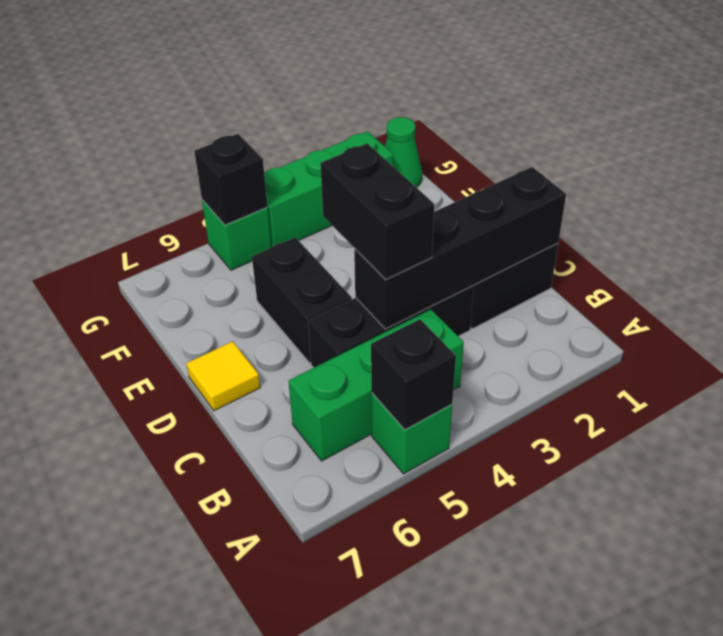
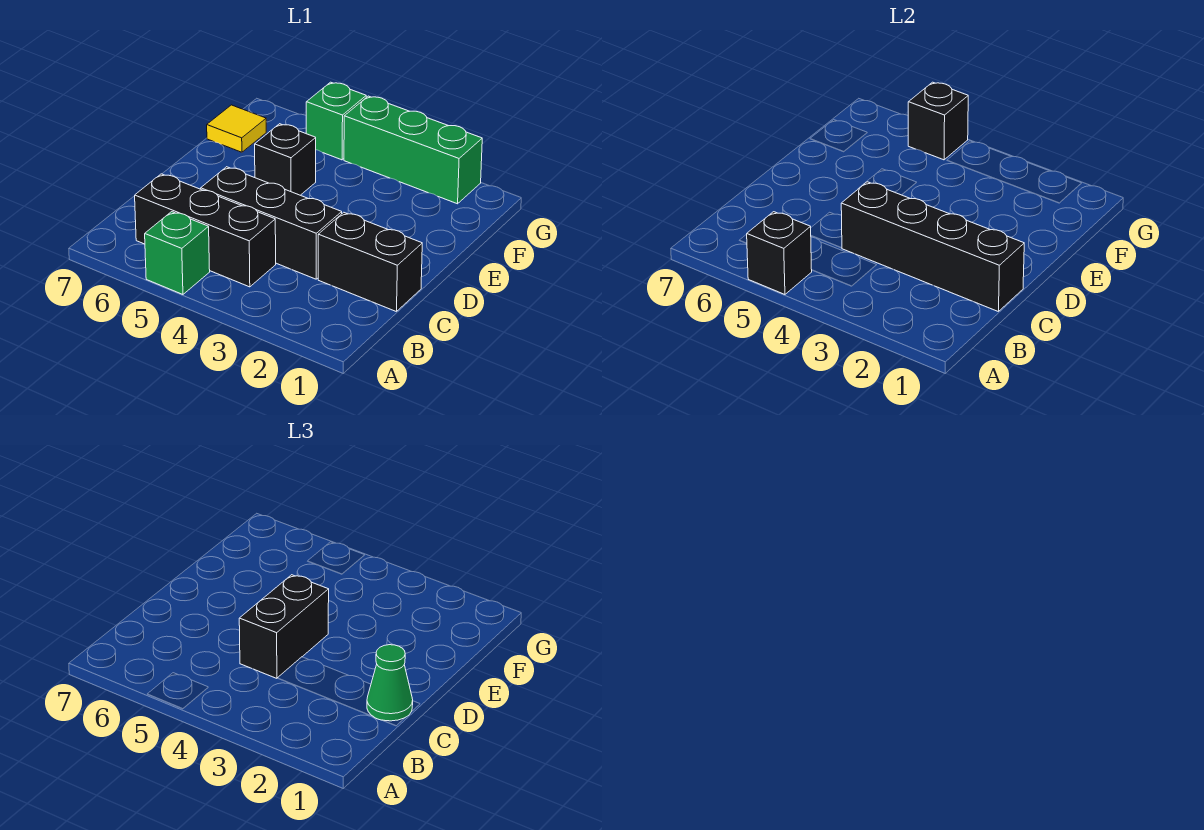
green 1x3 brick [289,309,464,461] -> black 1x3 brick [135,174,276,287]
black 1x2 brick [252,237,352,363] -> black 1x1 brick [255,124,316,195]
yellow 1x1 tile [186,341,260,411] -> yellow 1x1 tile moved to [207,105,266,152]
green 1x1 cone [385,117,422,187] -> green 1x1 cone moved to [367,645,413,721]

